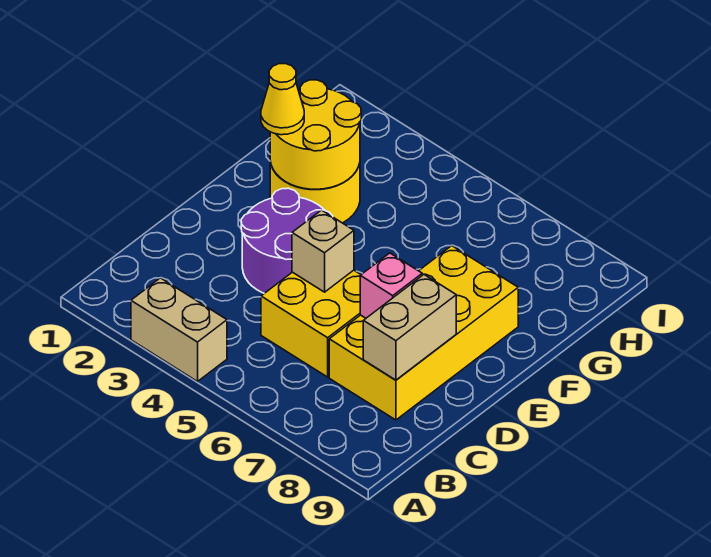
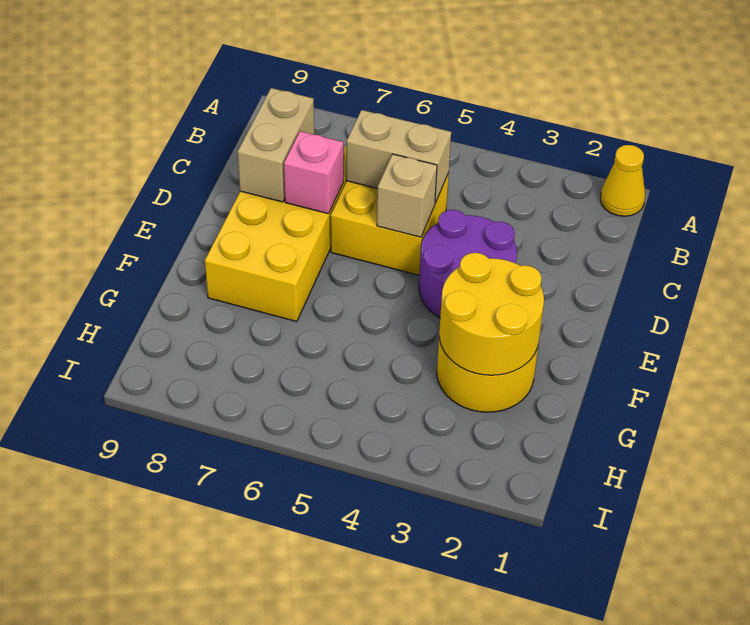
tan 1x2 brick [131,278,227,381] -> tan 1x2 brick moved to [346,110,451,203]
yellow 1x1 cone [261,64,304,135] -> yellow 1x1 cone moved to [600,145,645,216]

